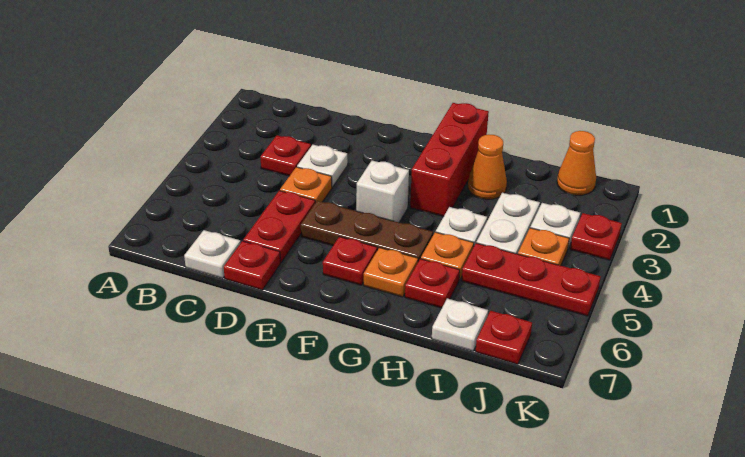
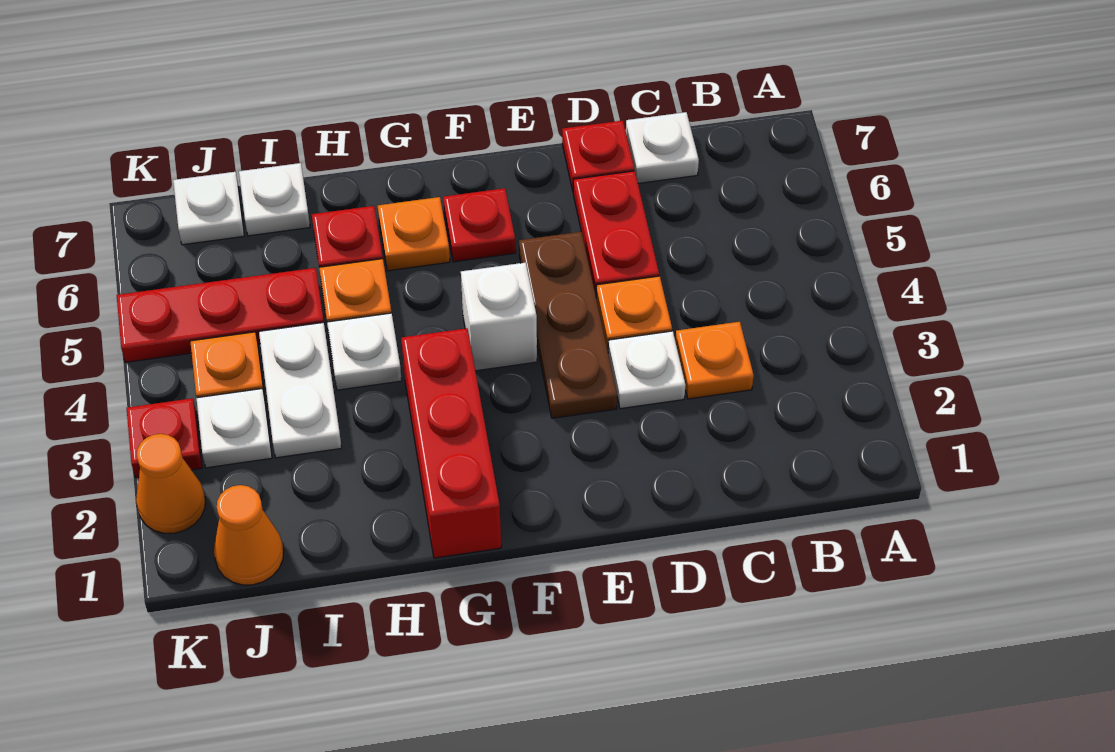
red 1x1 plate [260,135,311,176] -> orange 1x1 plate [675,322,754,399]
brown 1x3 plate [301,201,433,262] -> brown 1x3 plate turned to [519,232,617,418]
orange 1x1 cone [468,135,507,199] -> orange 1x1 cone moved to [136,434,205,533]
red 1x1 plate [475,311,532,364] -> white 1x1 plate [173,172,244,245]

